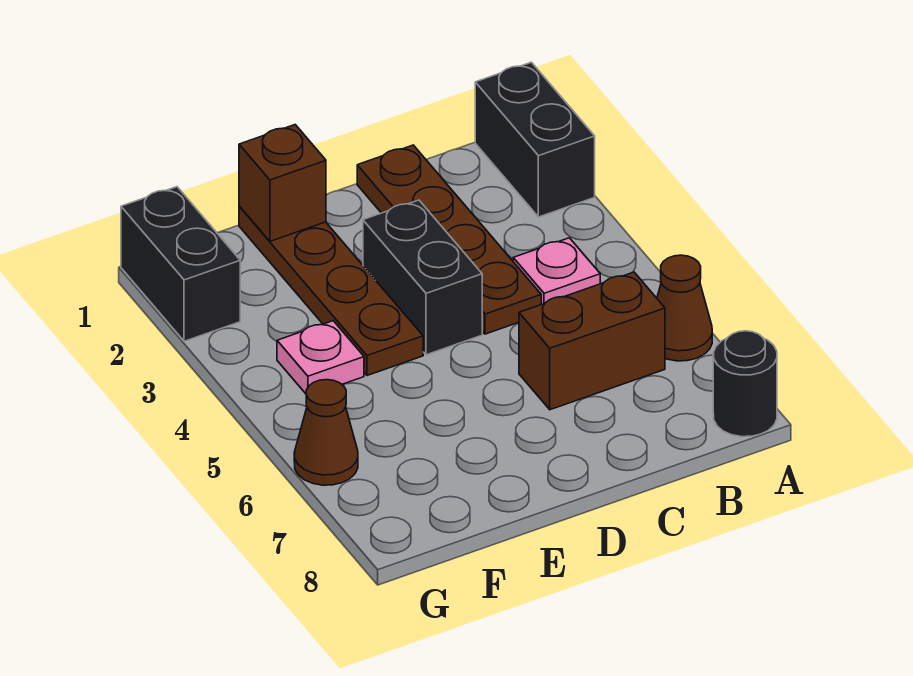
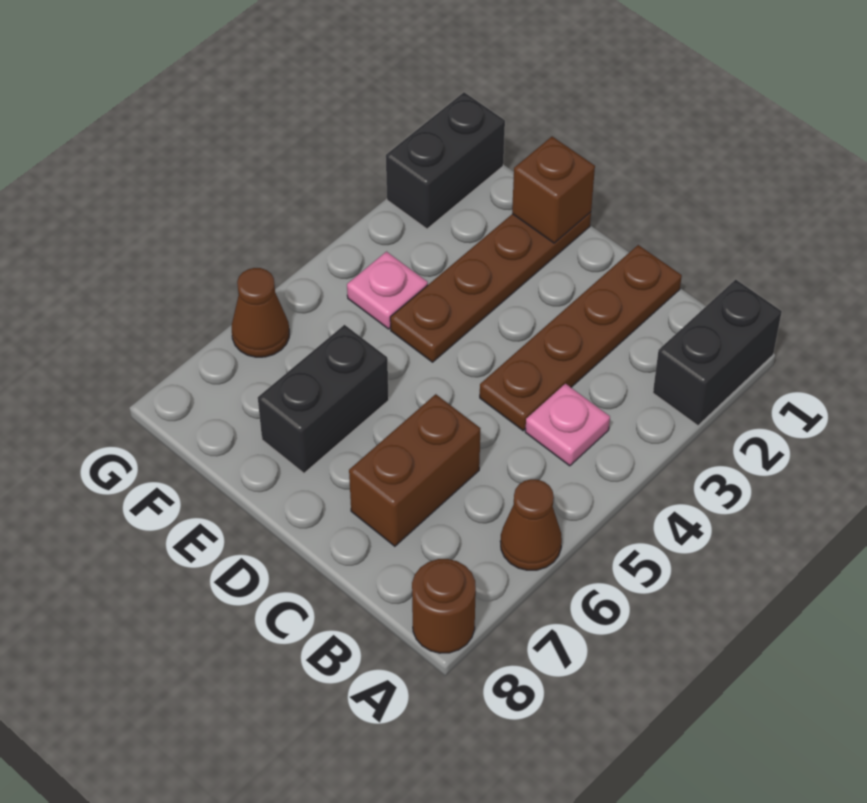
black 1x1 round brick [713,331,777,437] -> brown 1x1 round brick [412,559,476,653]
brown 1x2 brick [519,272,665,410] -> brown 1x2 brick turned to [349,394,481,546]
black 1x2 brick [363,200,482,355] -> black 1x2 brick moved to [258,325,389,473]

